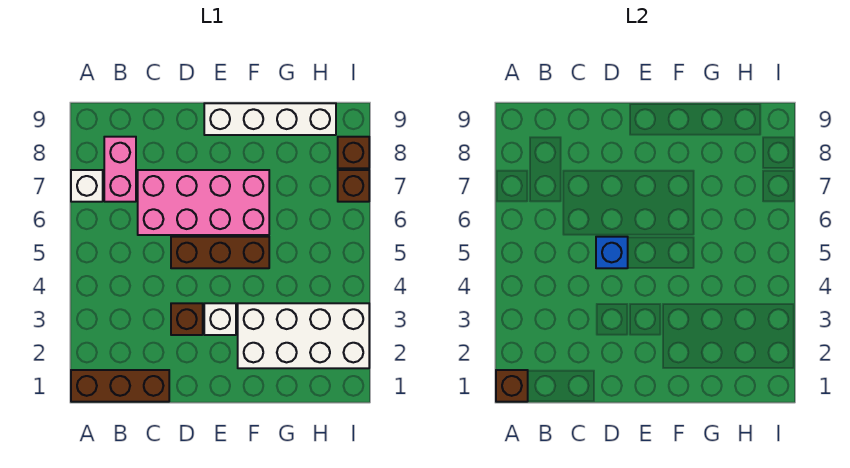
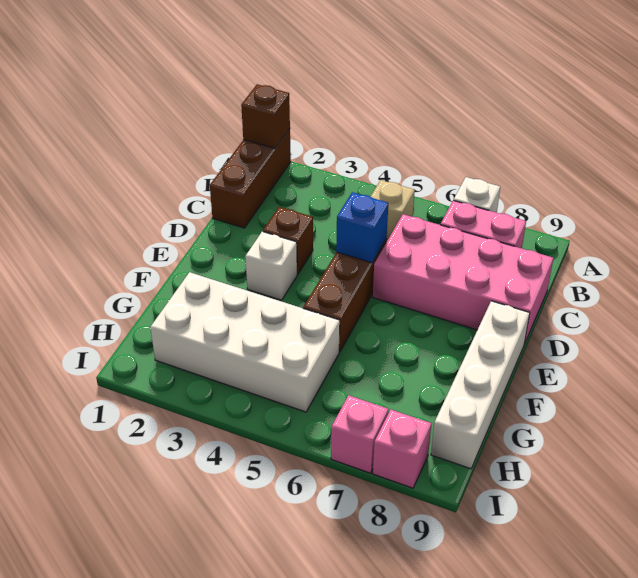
none -> tan 1x1 brick [370,180,415,242]
pink 2x4 brick [138,170,269,235] -> pink 2x4 brick turned to [373,214,553,344]
white 2x4 brick [238,303,369,368] -> white 2x4 brick turned to [150,272,340,412]
brown 1x1 brick [338,170,369,202] -> pink 1x1 brick [331,395,389,473]
brown 1x1 brick [338,137,369,168] -> pink 1x1 brick [373,410,431,488]

